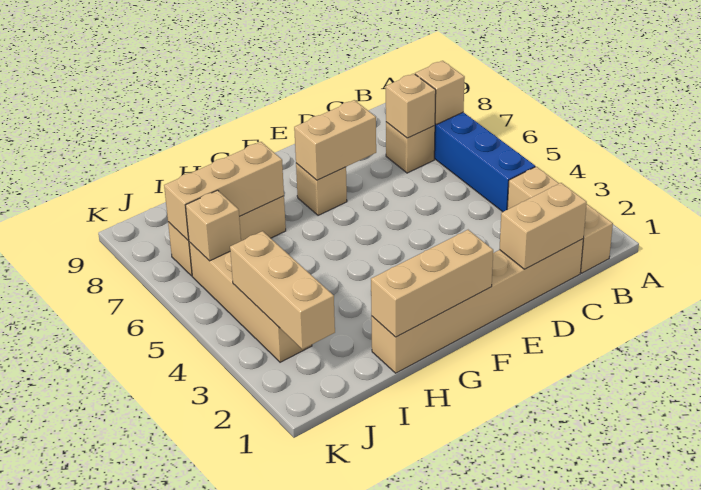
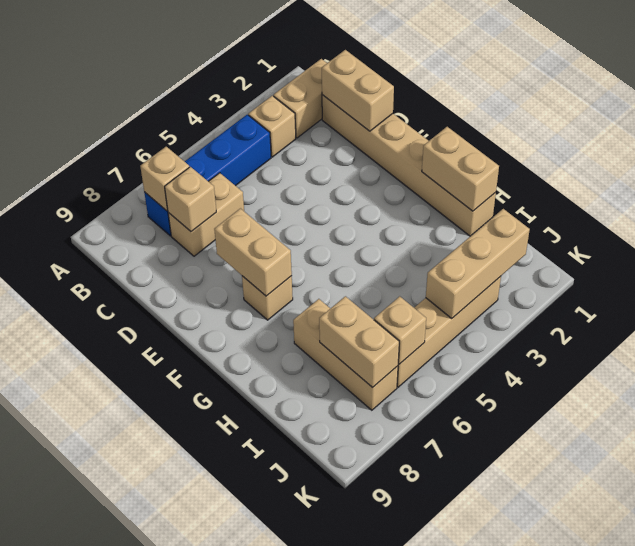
tan 1x1 brick [386,122,435,173] -> tan 1x2 brick [168,173,244,256]
tan 1x3 brick [371,230,493,337] -> tan 1x2 brick [422,127,499,211]
tan 1x3 brick [164,142,284,240] -> tan 1x2 brick [319,296,399,388]

